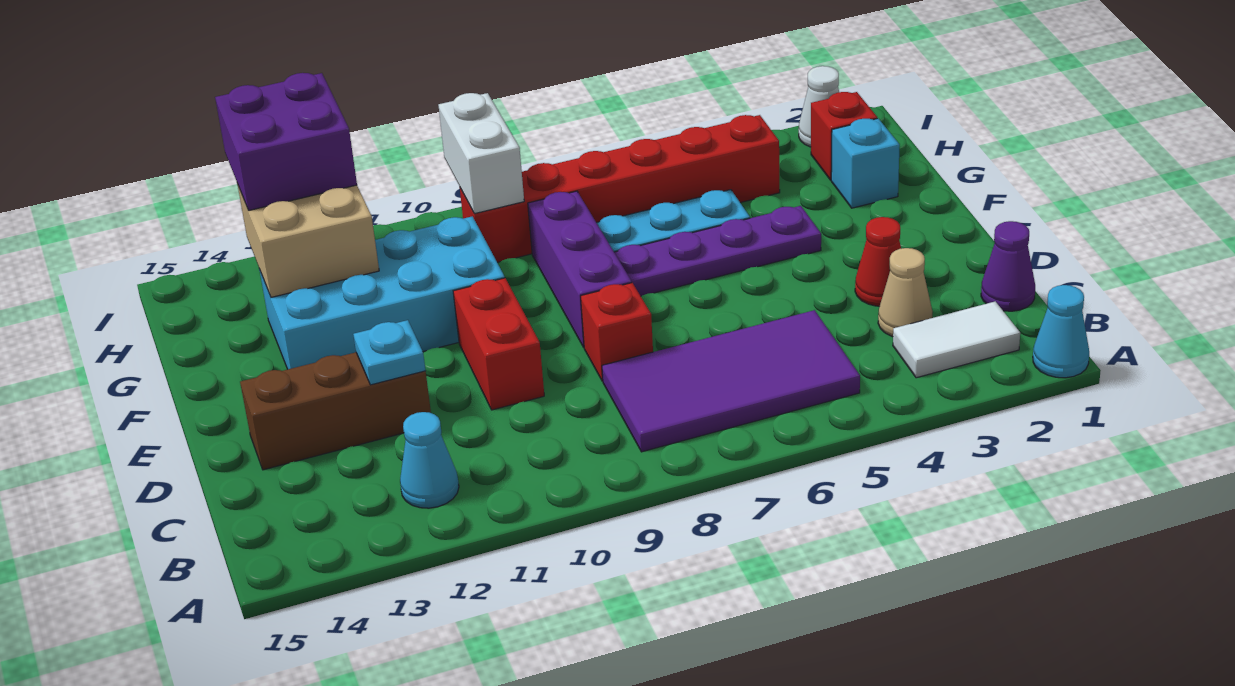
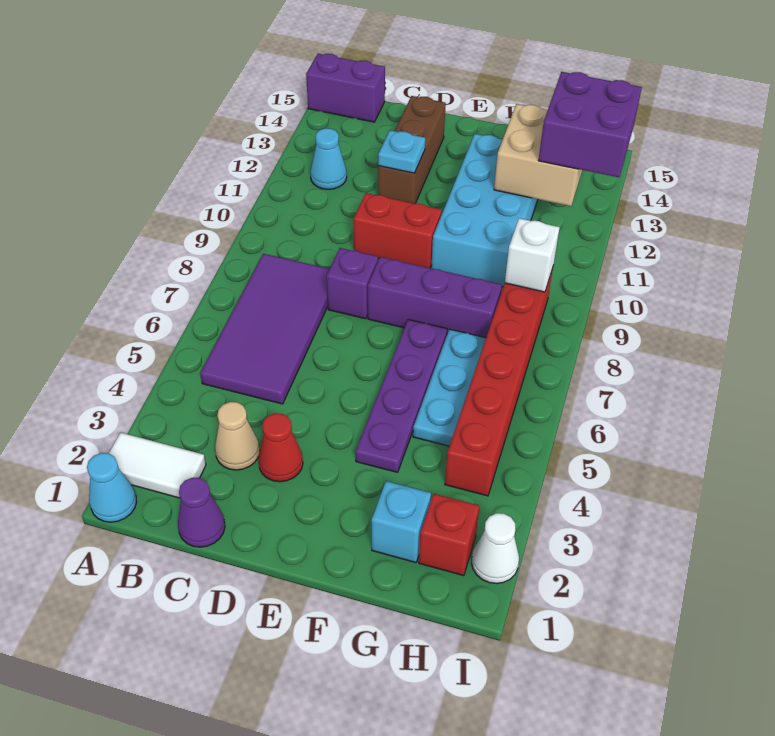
none -> purple 1x2 brick [306,54,385,122]
white 1x2 tile [893,301,1020,378] -> white 1x2 tile turned to [109,433,206,498]
red 1x1 brick [581,283,653,381] -> purple 1x1 brick [327,248,378,319]
white 1x2 brick [438,93,524,214] -> white 1x1 brick [505,218,560,292]

